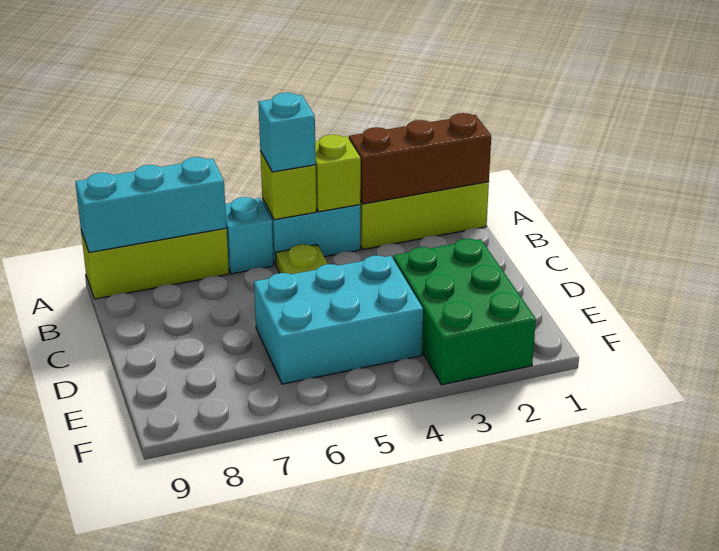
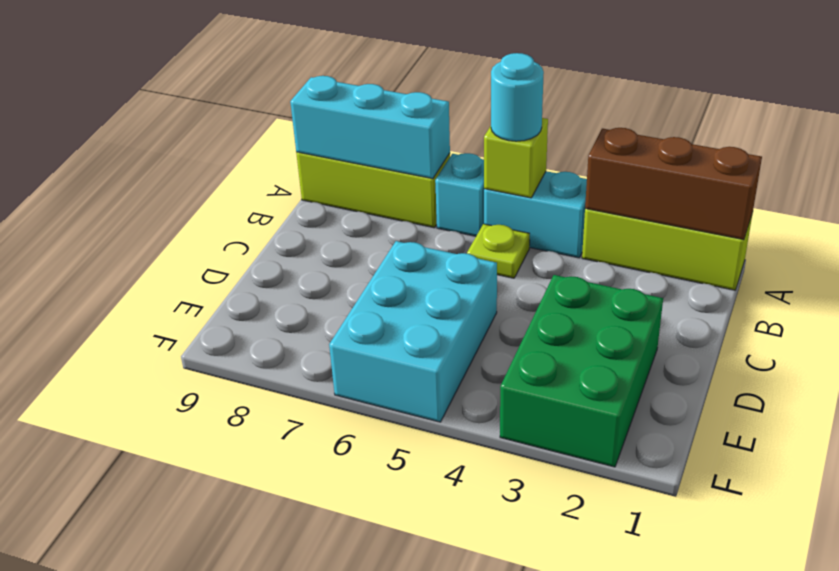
lime 1x1 brick [315,135,361,212] -> none
cyan 1x1 brick [258,93,316,172] -> cyan 1x1 round brick [491,53,544,141]
cyan 2x3 brick [254,256,423,384] -> cyan 2x3 brick turned to [329,241,497,422]

